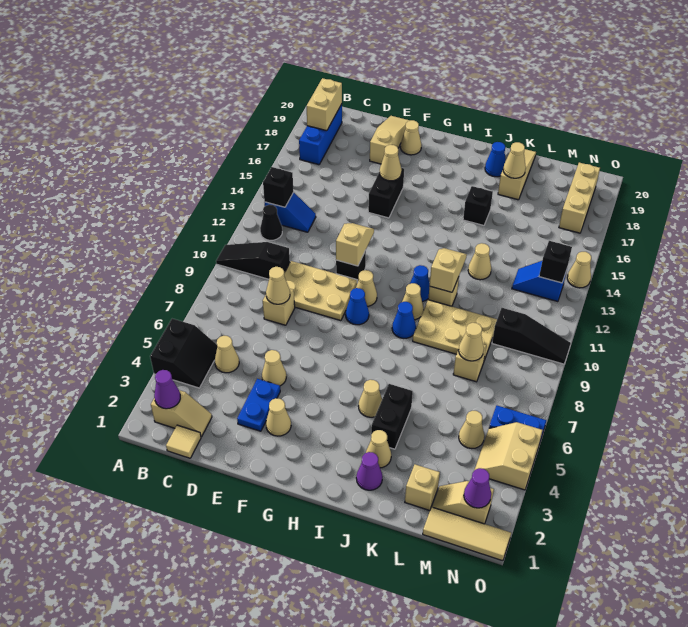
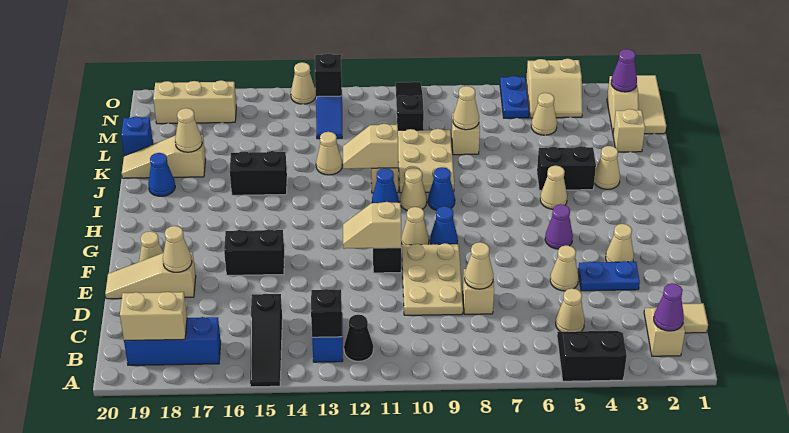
black 1x3 slope [216,242,290,279] -> black 1x3 slope moved to [250,294,282,387]
tan 1x1 cone [380,145,402,181] -> tan 1x1 cone moved to [163,226,192,272]
purple 1x1 cone [356,452,383,490] -> purple 1x1 cone moved to [545,204,573,249]
black 1x1 brick [463,186,493,225] -> black 1x2 brick [230,151,287,195]
none -> blue 1x1 brick [121,117,153,156]

